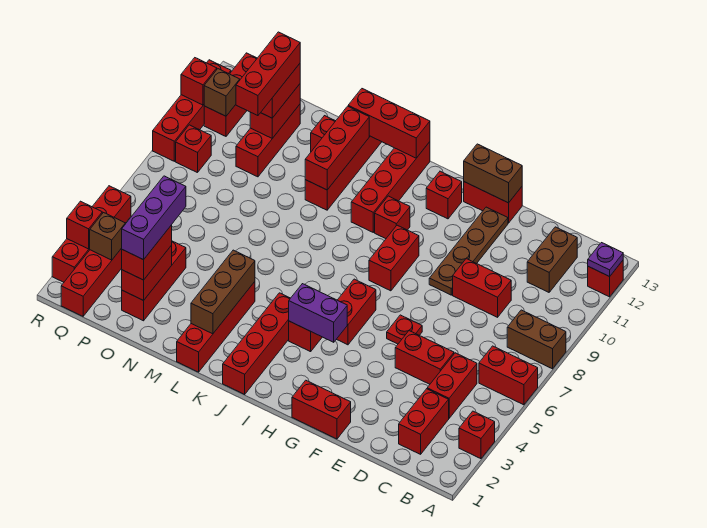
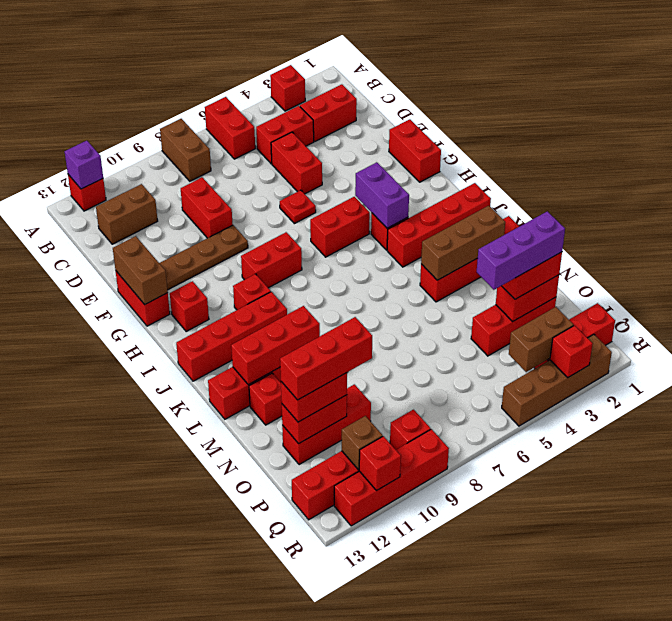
purple 1x1 plate [588,243,623,277] -> purple 1x1 brick [65,141,103,189]
red 1x3 brick [348,89,430,158] -> none
brown 1x1 brick [90,213,125,260] -> brown 1x2 brick [509,307,574,372]
red 1x4 brick [52,186,131,282] -> brown 1x4 brick [502,334,612,426]

